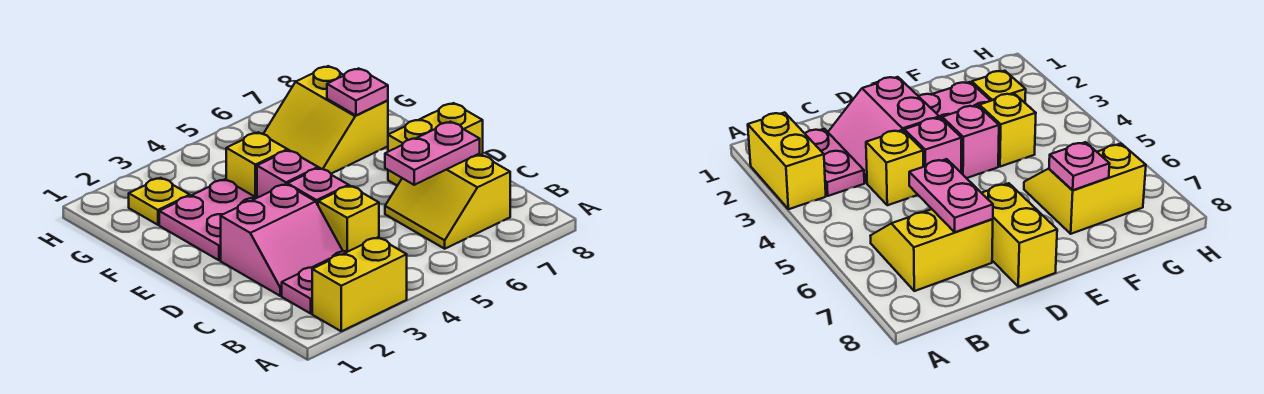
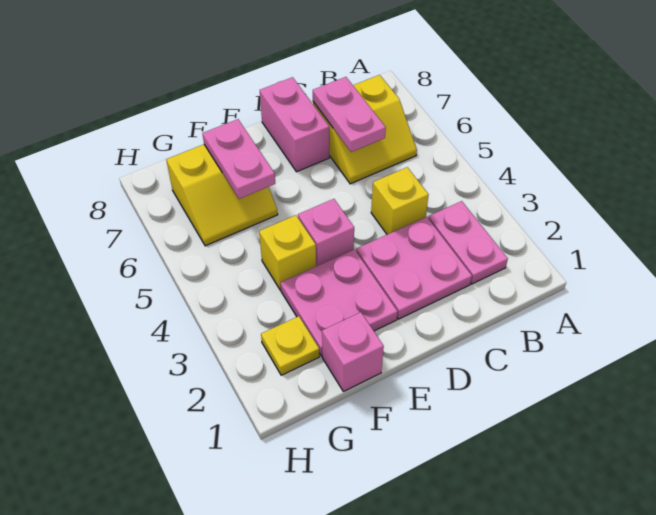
yellow 1x2 brick [312,237,407,331] -> none
pink 2x2 slope [221,184,343,296] -> pink 2x2 plate [356,217,472,319]
pink 1x1 brick [288,168,349,205] -> pink 1x1 brick moved to [322,312,384,391]
yellow 1x2 brick [388,103,483,186] -> pink 1x2 brick [260,77,329,172]
pink 1x1 plate [327,68,388,116] -> pink 1x2 plate [202,119,275,199]

